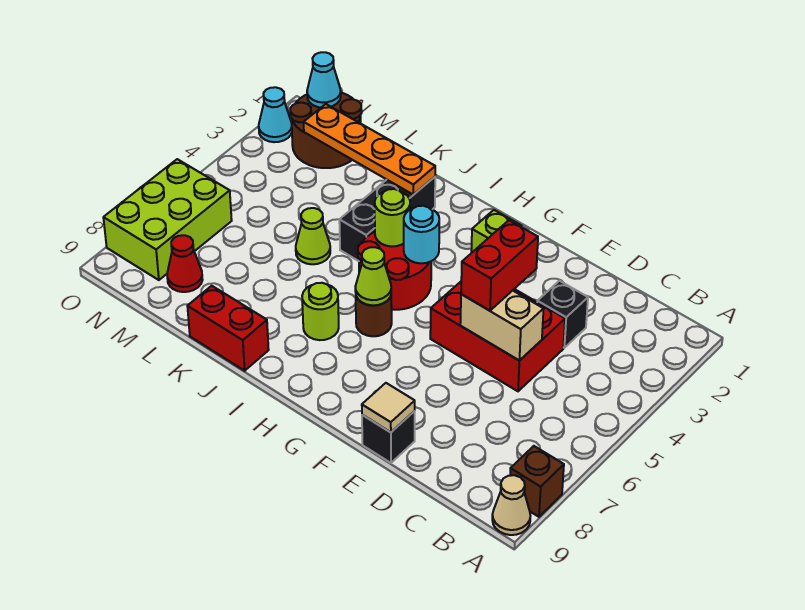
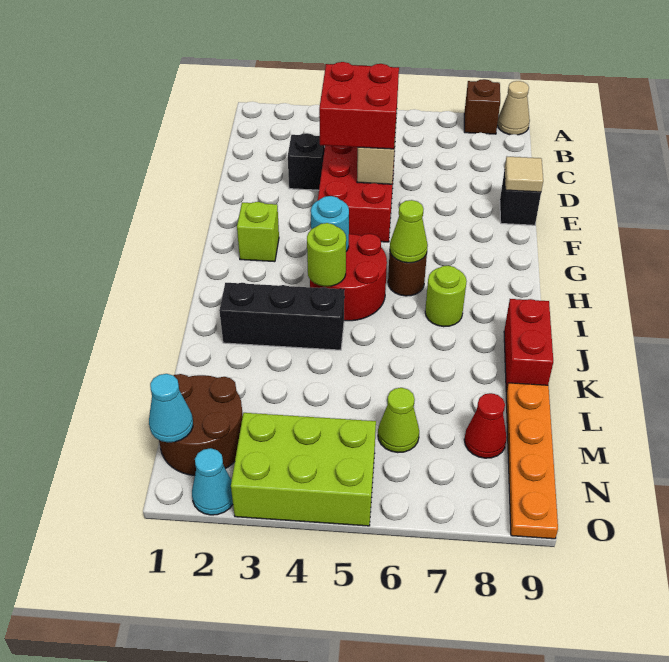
red 1x2 brick [461,220,538,311] -> red 2x2 brick [319,62,399,149]
orange 1x4 plate [304,104,435,195] -> orange 1x4 plate moved to [506,383,558,539]
lime 1x1 cone [296,208,330,264] -> lime 1x1 cone moved to [378,388,419,453]
lime 2x3 brick [103,159,232,280] -> lime 2x3 brick moved to [231,413,376,526]

